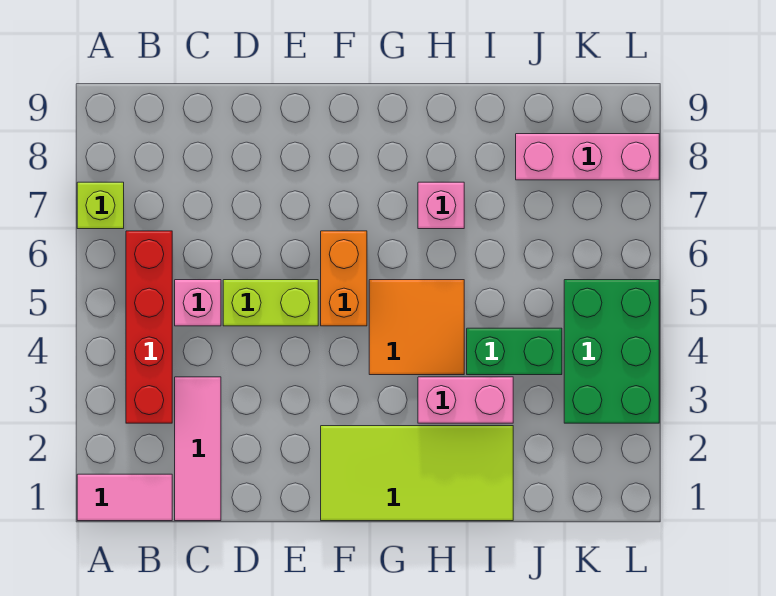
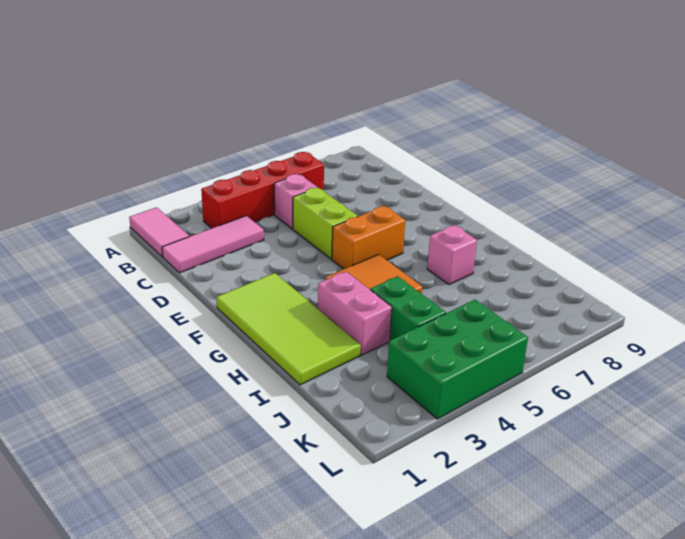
lime 1x1 brick [77,182,124,229] -> none
pink 1x3 brick [516,134,659,180] -> none

